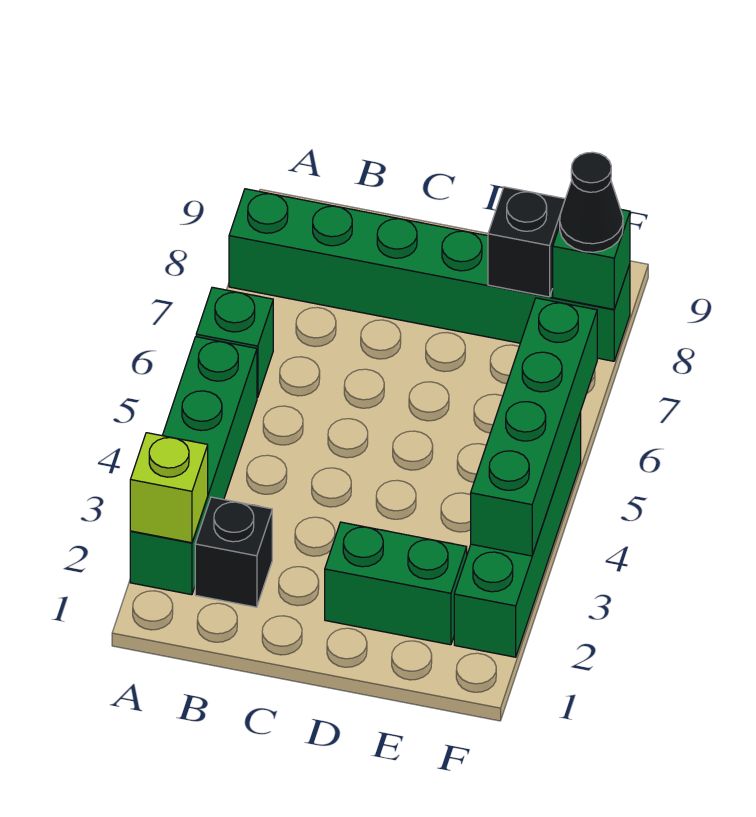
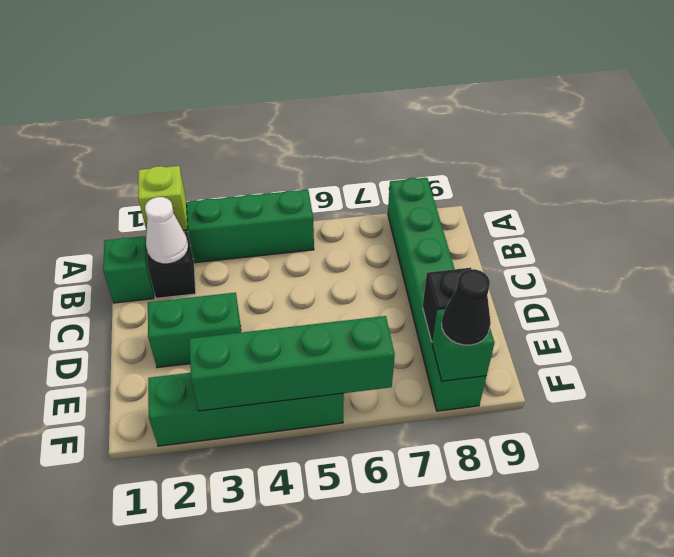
green 1x1 brick [196,287,273,397] -> green 1x1 brick moved to [103,236,154,303]
none -> white 1x1 cone [145,197,188,264]
green 1x2 brick [325,522,467,645] -> green 1x2 brick turned to [148,293,241,368]

